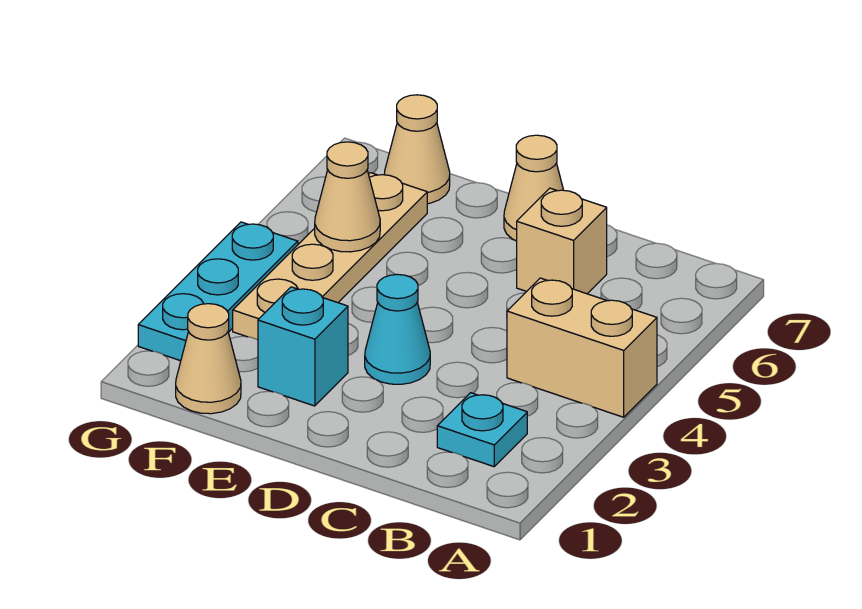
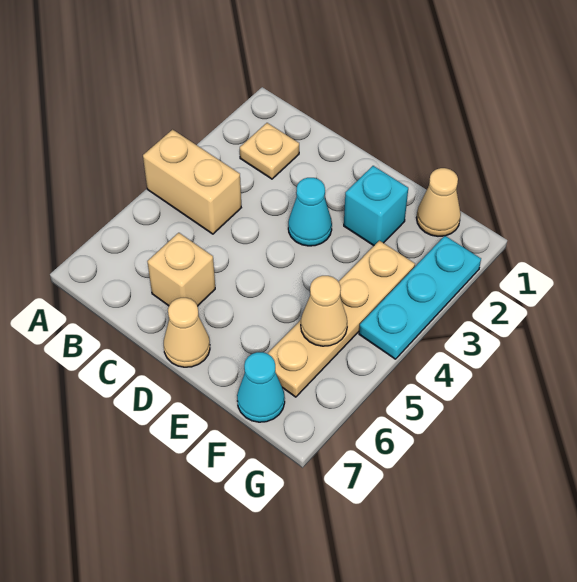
cyan 1x1 plate [437,393,527,467] -> tan 1x1 plate [240,123,299,179]
tan 1x1 cone [384,95,450,204] -> cyan 1x1 cone [237,352,285,422]

